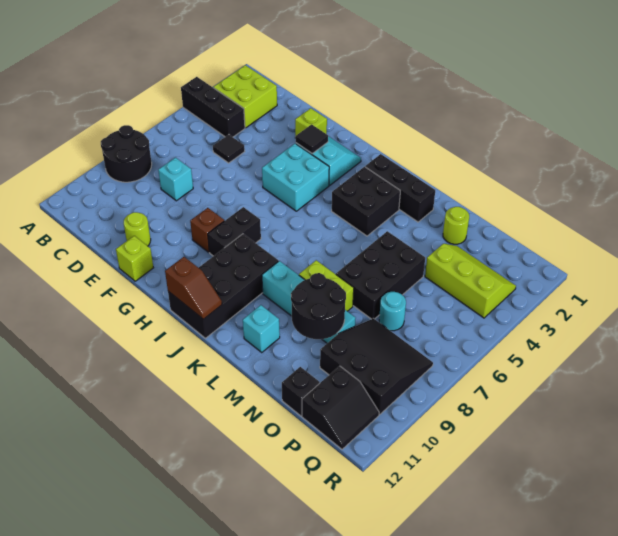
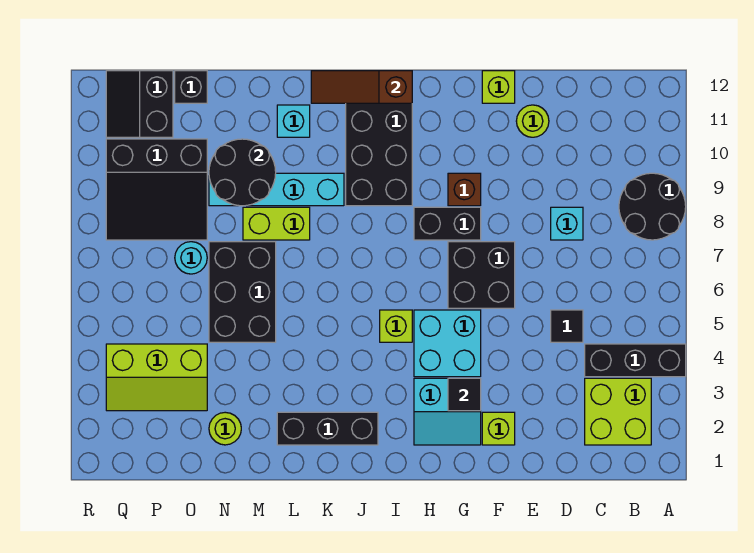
black 1x2 brick [208,207,261,256] -> black 1x2 brick turned to [414,207,481,240]
none -> lime 1x1 brick [380,310,412,342]
brown 1x2 slope [165,257,222,319] -> brown 1x3 slope [311,71,412,103]
black 2x2 brick [332,167,400,236] -> black 2x2 brick moved to [448,242,515,308]

